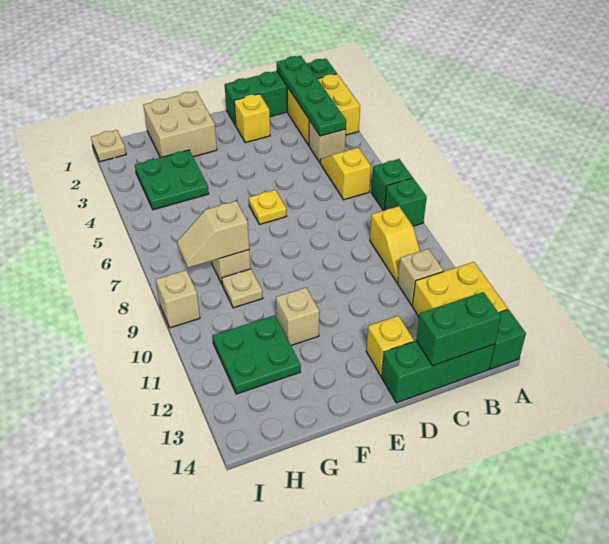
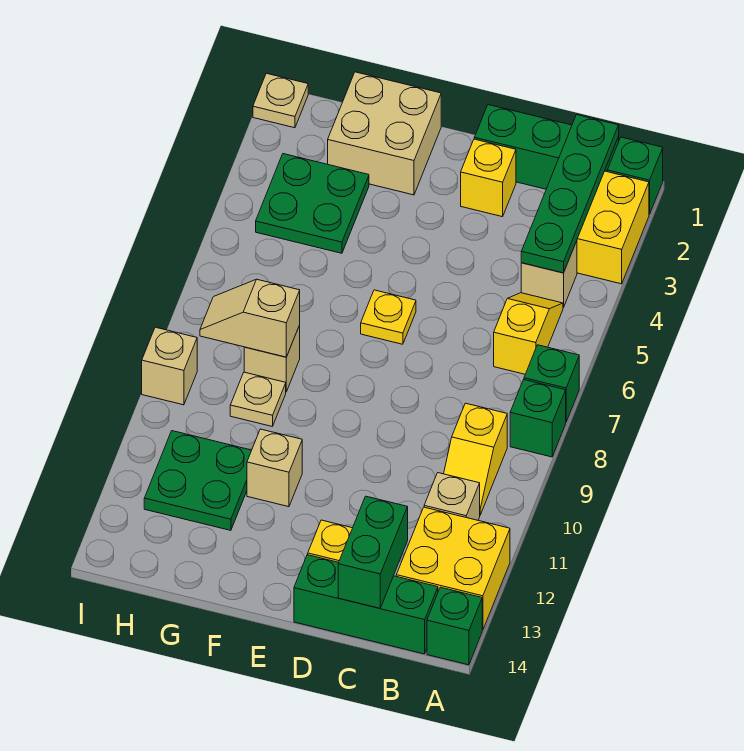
green 1x2 brick [416,292,501,366] -> green 1x2 brick turned to [338,496,408,608]

